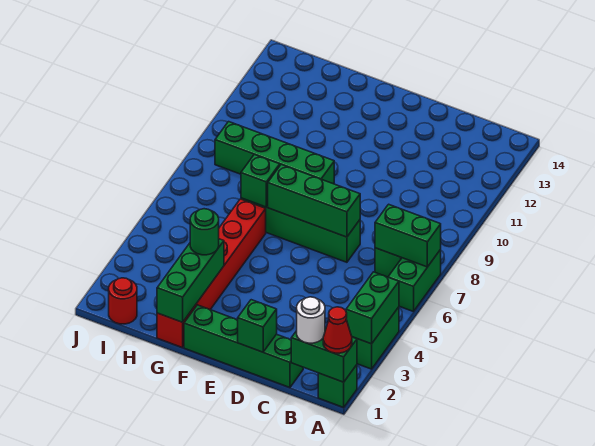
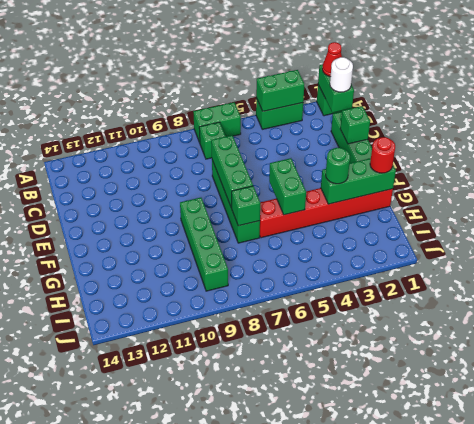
green 1x2 brick [375,204,441,267] -> green 1x2 brick moved to [269,158,306,215]
red 1x1 round brick [109,278,137,324] -> red 1x1 round brick moved to [370,137,395,173]

